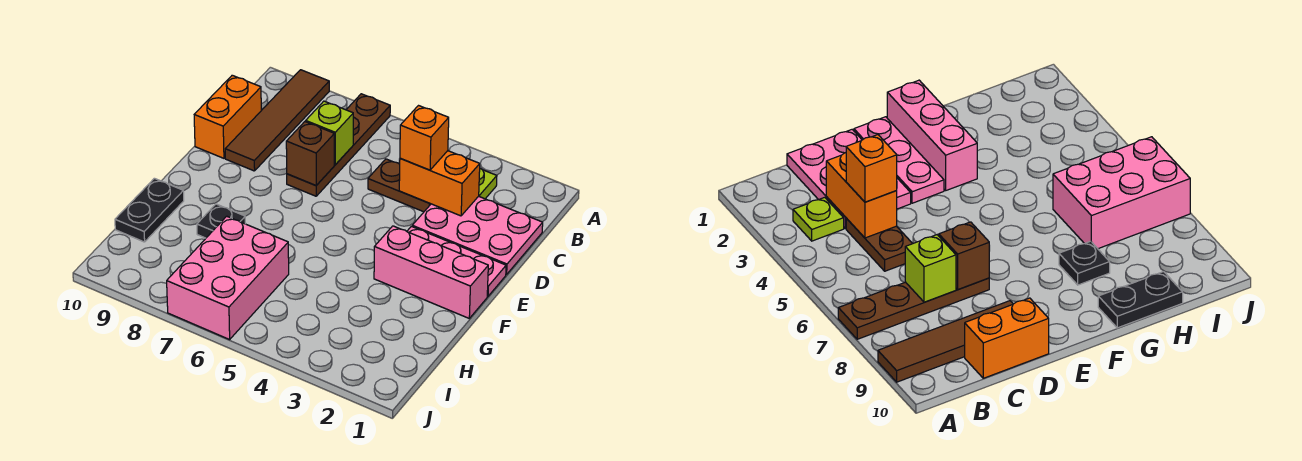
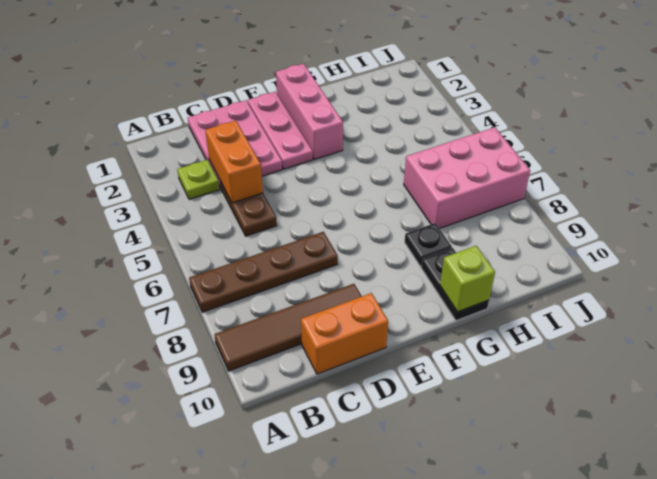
orange 1x1 brick [400,106,449,170] -> none
lime 1x1 brick [306,101,353,165] -> lime 1x1 brick moved to [440,246,495,312]
brown 1x1 brick [286,122,334,185] -> none
black 1x2 plate [115,178,184,242] -> black 1x2 plate turned to [421,248,489,321]

